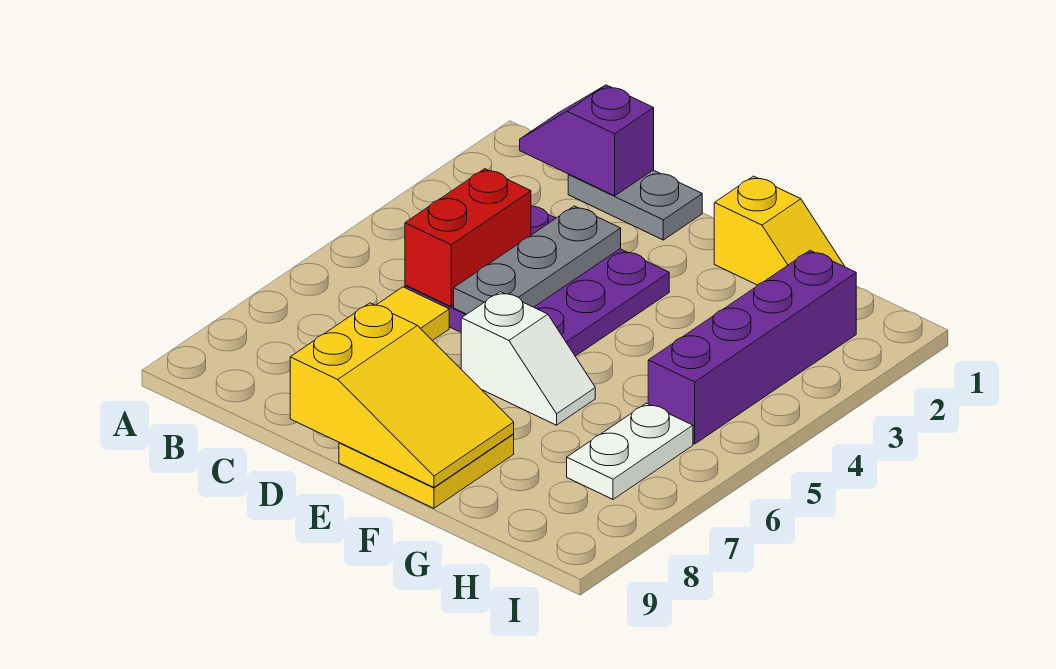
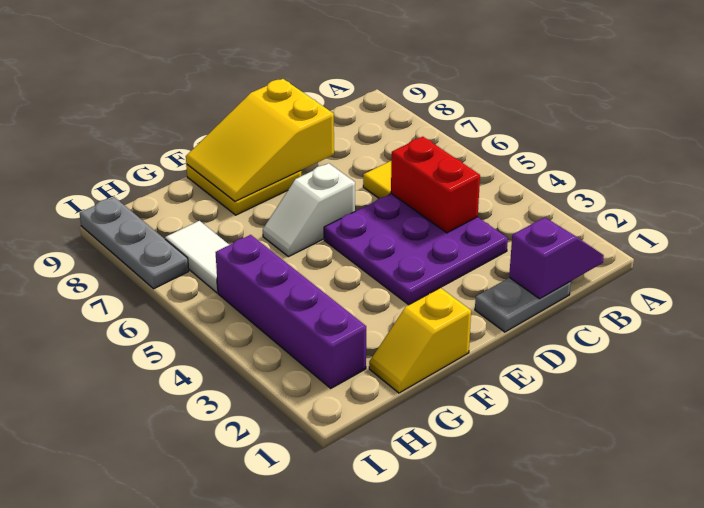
grey 1x3 plate [454,206,621,314] -> grey 1x3 plate moved to [80,197,189,289]
white 1x2 plate [567,403,693,499] -> white 1x2 tile [165,221,229,293]

